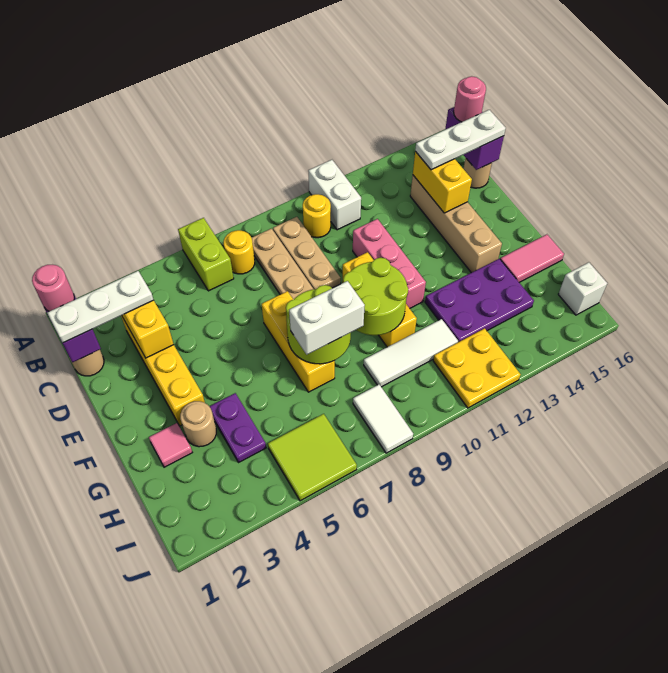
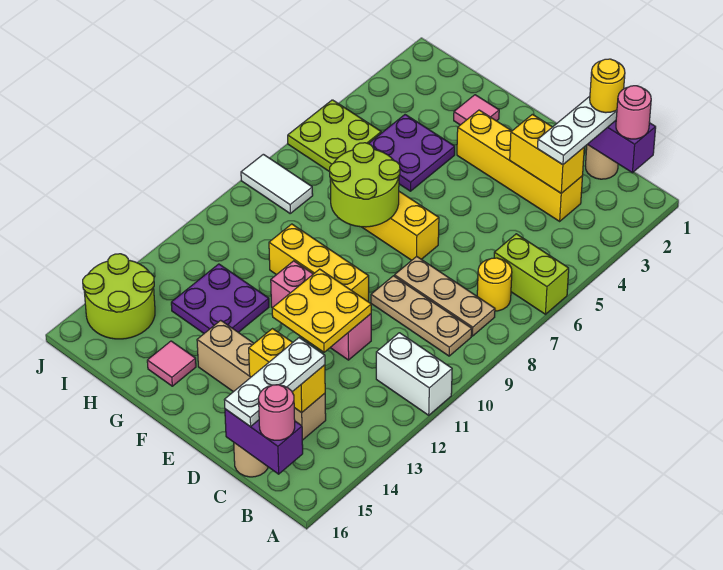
yellow 1x1 round brick [303,194,331,238] -> yellow 1x1 round brick moved to [590,59,625,113]
lime 2x2 round brick [343,258,408,335] -> lime 2x2 round brick moved to [83,254,155,339]
tan 1x1 round brick [180,401,216,447] -> none
purple 1x2 plate [209,393,266,463] -> purple 2x2 plate [369,115,455,191]
white 1x2 brick [289,281,365,354] -> none
purple 2x3 plate [425,259,534,342] -> purple 2x2 plate [171,264,269,333]
pink 1x2 tile [500,234,564,282] -> pink 1x1 tile [147,341,196,386]
white 1x3 tile [364,319,458,387] -> none
lime 2x2 tile [268,414,357,501] -> lime 2x2 plate [288,100,381,172]
yellow 2x2 plate [433,328,521,408] -> yellow 2x2 plate moved to [272,269,371,352]
white 1x1 brick [558,262,607,315] -> none

